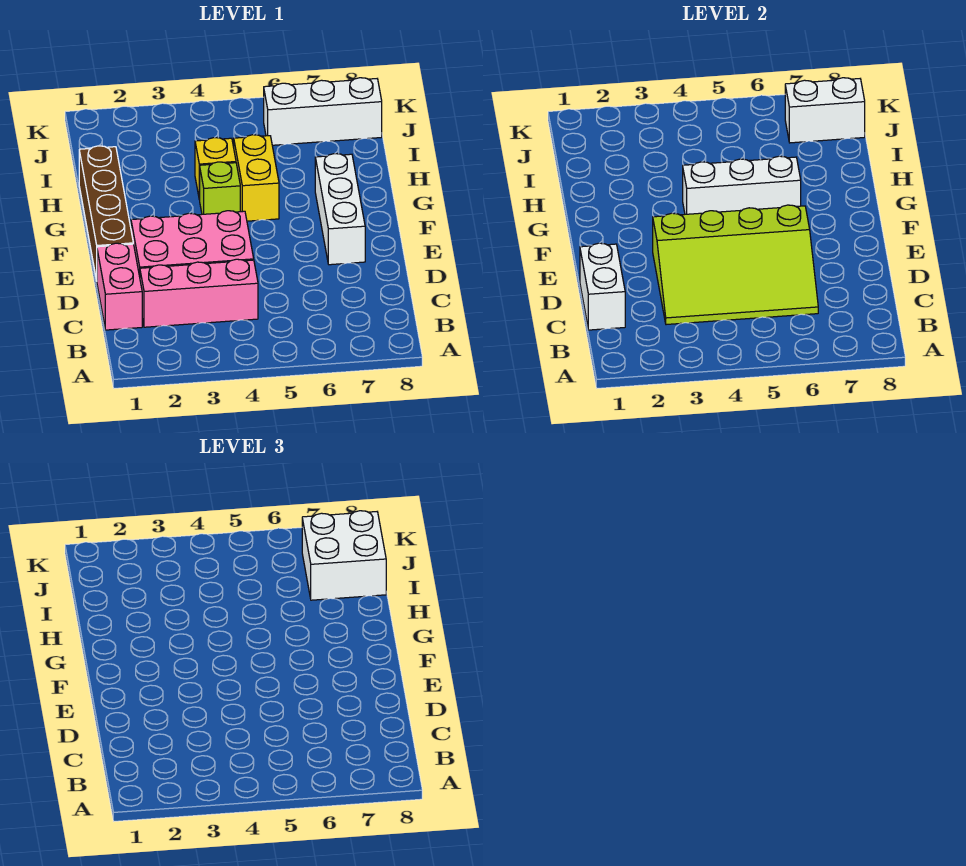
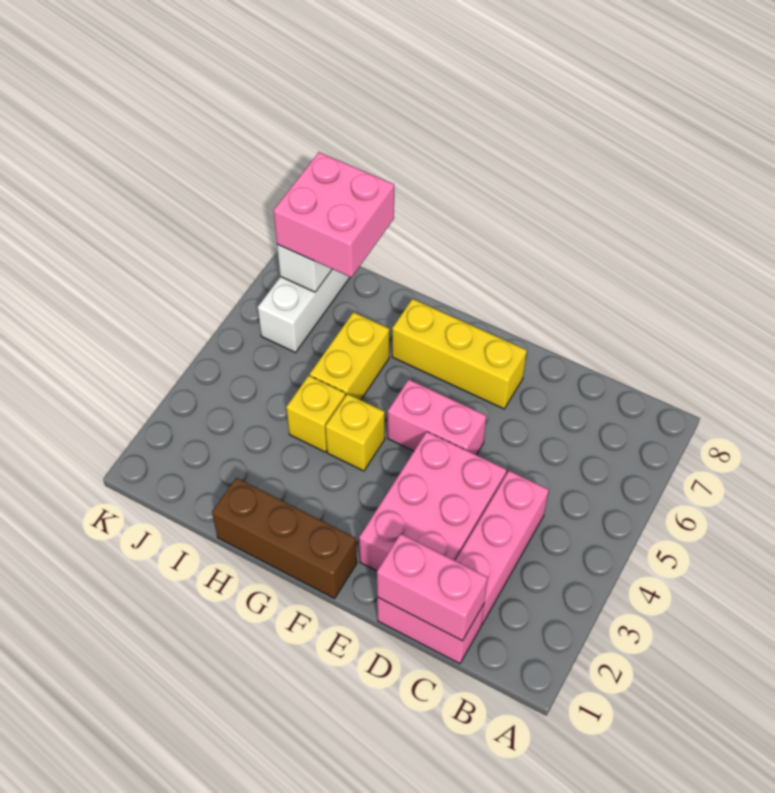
white 1x2 brick [580,243,625,330] -> pink 1x2 brick [377,534,488,641]
lime 3x4 slope [653,205,818,325] -> none
brown 1x4 brick [79,146,133,280] -> brown 1x3 brick [212,478,357,598]
none -> pink 1x2 brick [388,380,486,455]
white 1x3 brick [315,154,365,265] -> yellow 1x3 brick [392,299,527,409]
lime 1x1 brick [200,162,240,214] -> yellow 1x1 brick [325,394,385,471]
white 1x3 brick [683,156,801,214] -> none
yellow 1x2 brick [234,135,279,221] -> yellow 1x2 brick turned to [310,312,389,400]
white 2x2 brick [302,511,386,600] -> pink 2x2 brick [273,152,394,277]

